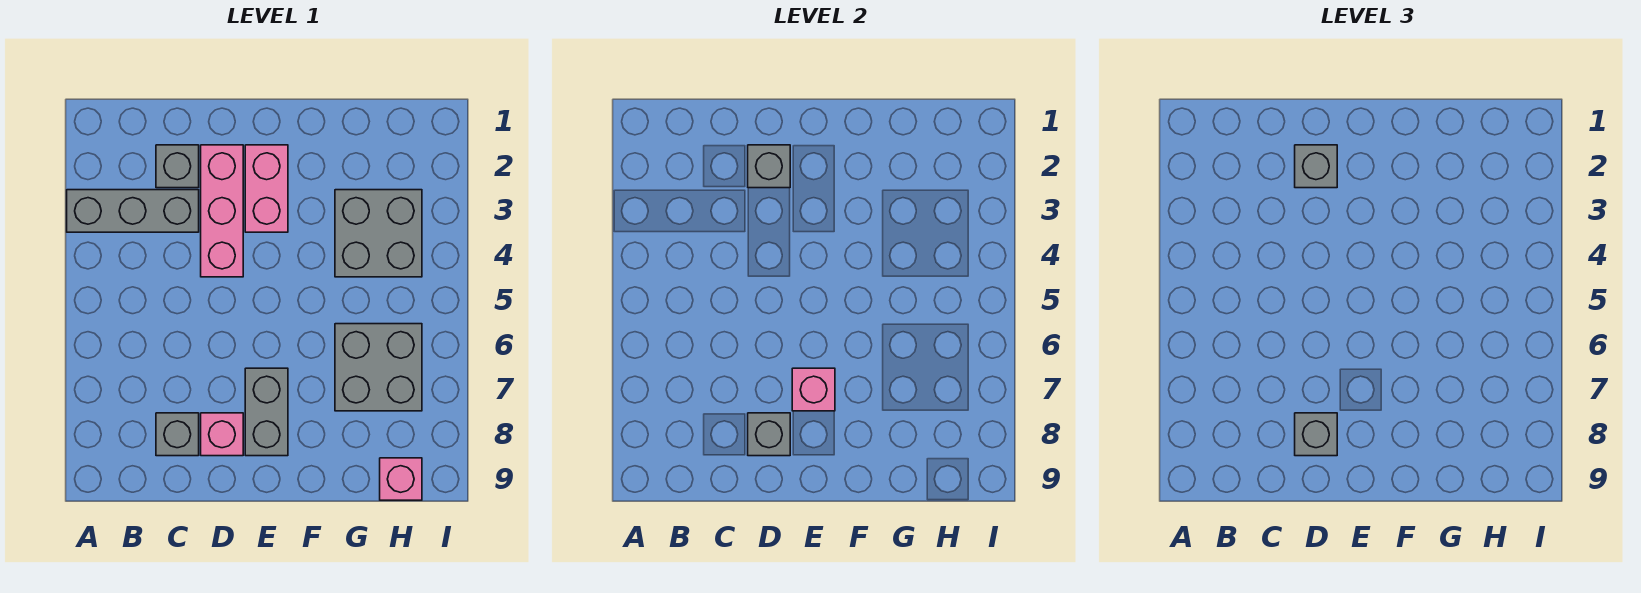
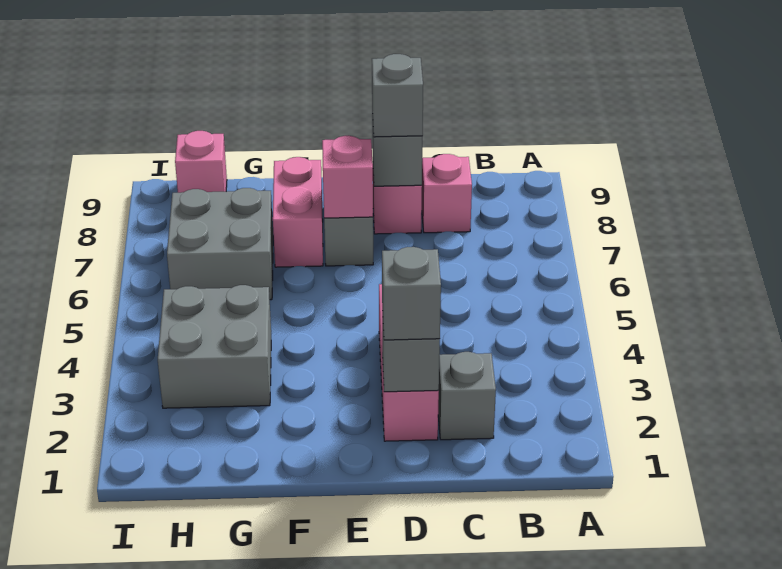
grey 1x3 brick [67,190,199,232] -> none
grey 1x1 brick [156,413,199,456] -> pink 1x1 brick [422,154,472,233]
pink 1x2 brick [245,145,288,232] -> pink 1x2 brick moved to [273,157,323,267]

